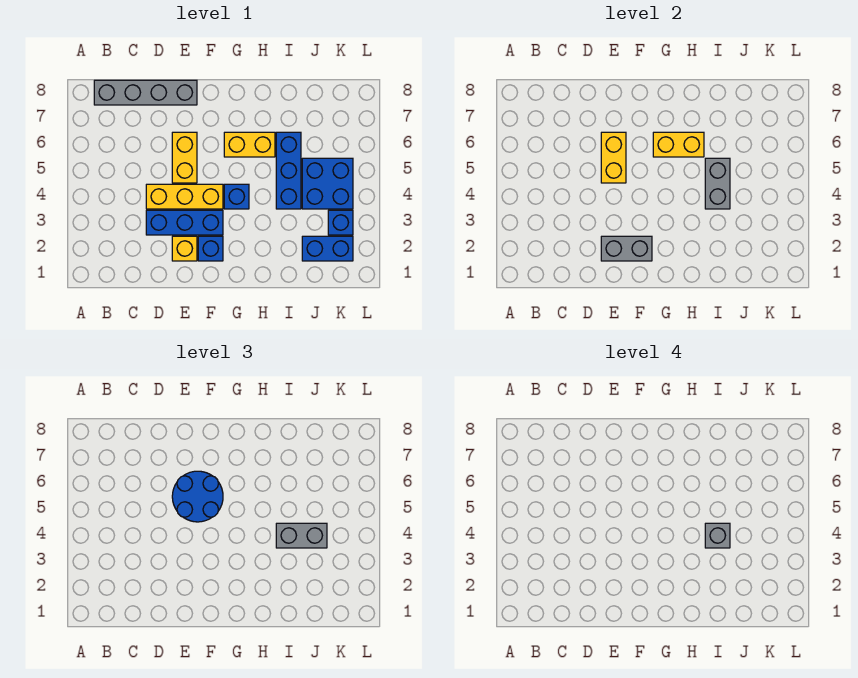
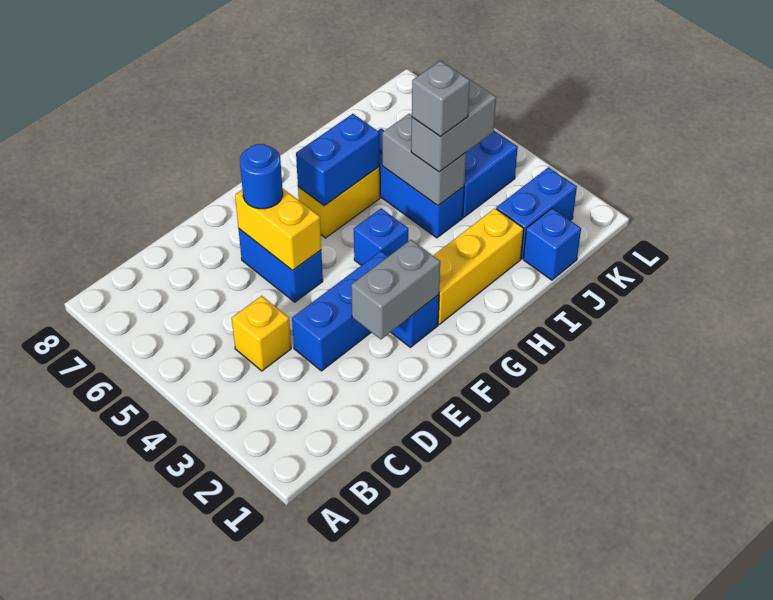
grey 1x4 brick [94,80,197,105] -> none
yellow 1x3 brick [146,184,223,209] -> yellow 1x3 brick moved to [433,208,524,324]
yellow 1x1 brick [172,236,197,261] -> yellow 1x1 brick moved to [232,296,291,371]
yellow 1x2 brick [172,132,197,183] -> blue 1x2 brick [239,229,323,302]
blue 2x2 round brick [172,471,223,522] -> blue 1x1 round brick [240,144,283,209]
yellow 1x2 brick [653,132,704,157] -> blue 1x2 brick [296,114,380,206]
blue 1x1 brick [328,210,353,235] -> blue 1x1 brick moved to [523,208,581,280]

